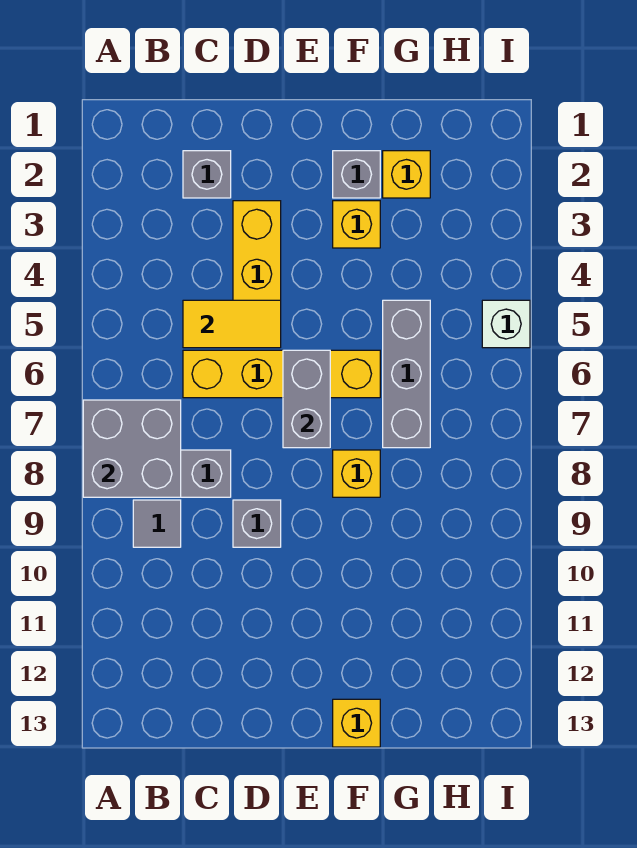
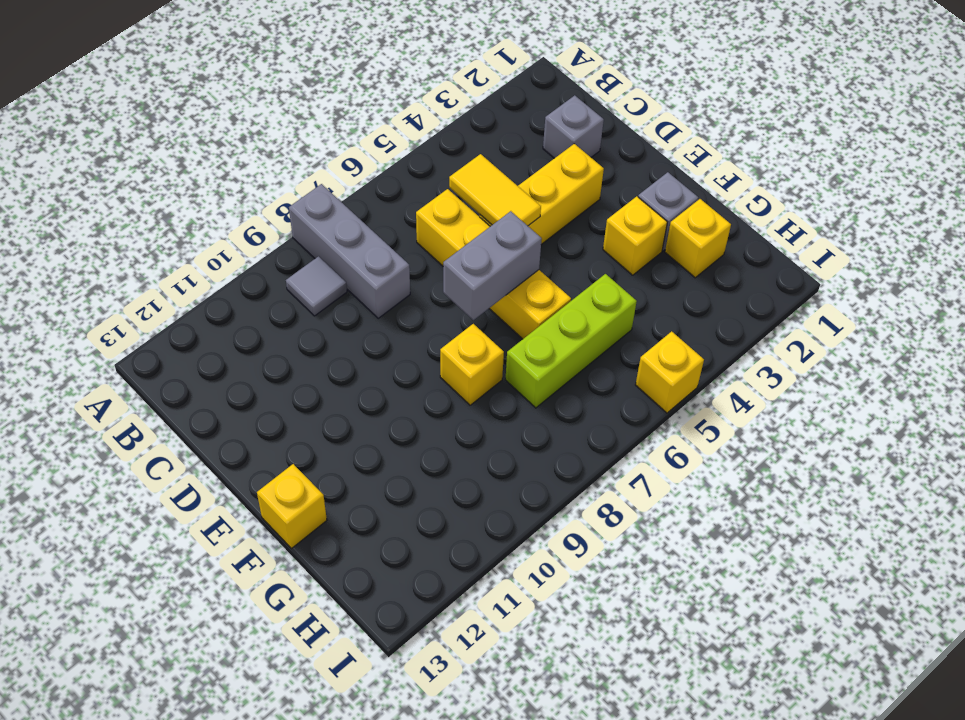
grey 2x2 brick [83,400,181,497] -> none
grey 1x1 brick [233,500,281,547] -> none
grey 1x3 brick [383,300,430,448] -> lime 1x3 brick [505,274,637,408]
white 1x1 brick [482,300,530,348] -> yellow 1x1 brick [636,331,704,413]

